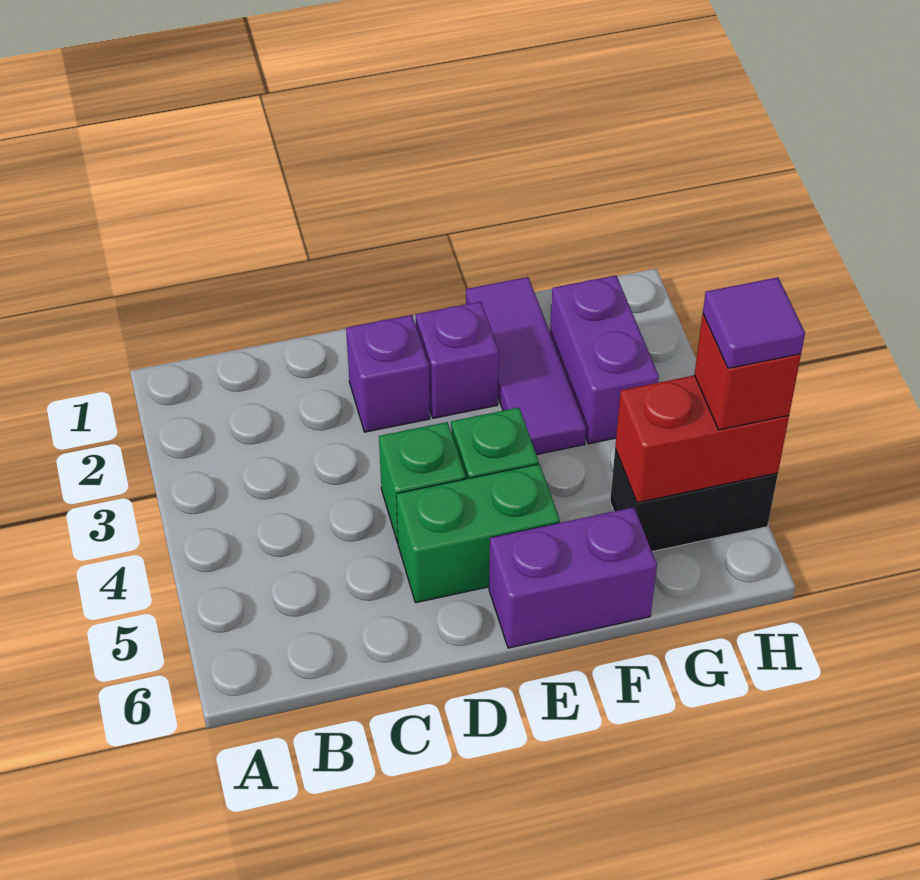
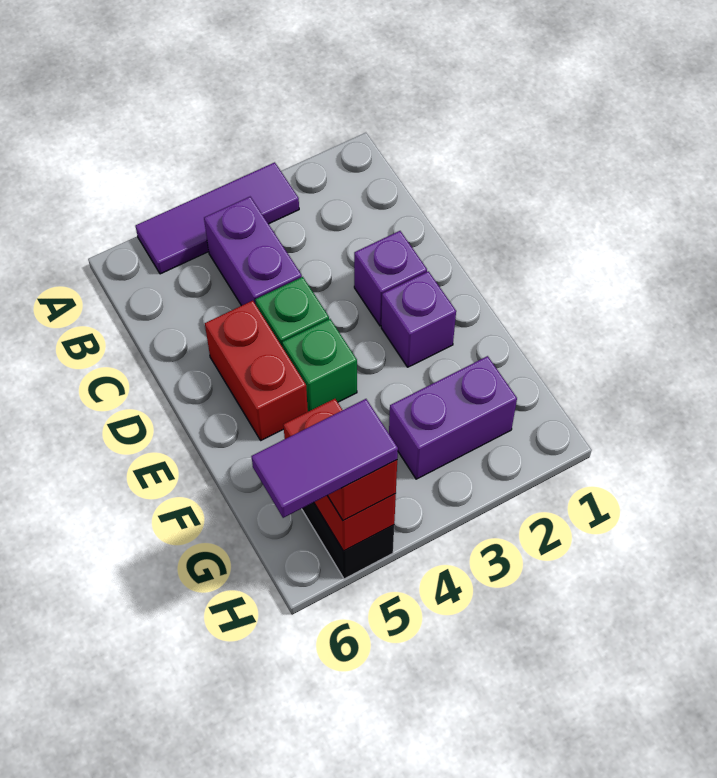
green 1x2 brick [396,464,560,603] -> red 1x2 brick [205,301,308,440]
purple 1x2 brick [489,507,657,648] -> purple 1x2 brick moved to [204,197,302,306]
purple 1x3 tile [466,277,586,455] -> purple 1x3 tile moved to [135,162,299,274]
purple 1x1 tile [703,277,805,368] -> purple 1x2 tile [252,399,398,518]

